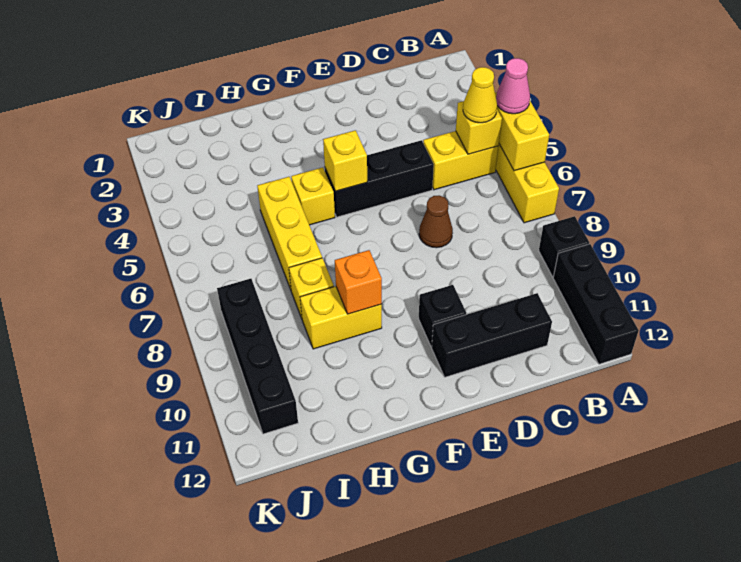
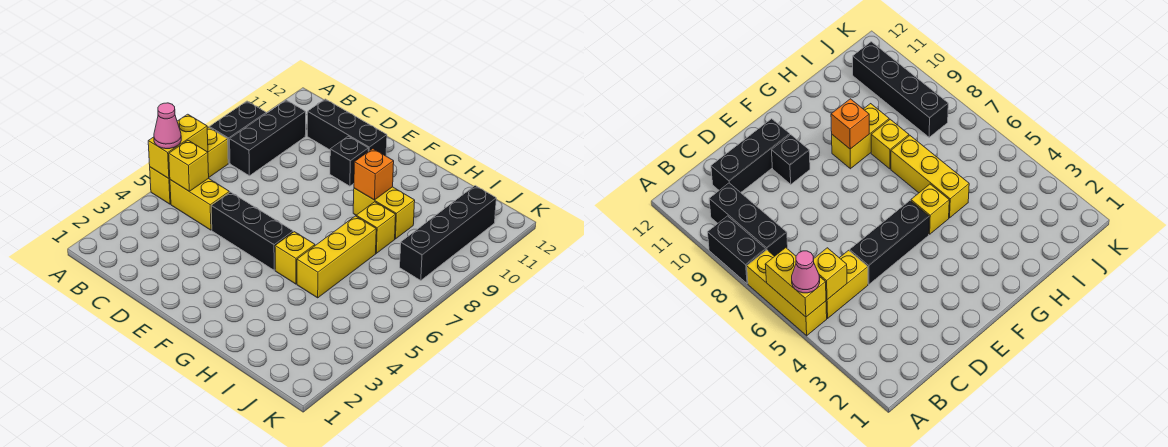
black 1x1 brick [539,216,589,277] -> black 1x2 brick [209,101,266,163]
black 1x3 brick [553,244,639,364] -> black 1x3 brick moved to [230,100,306,176]
yellow 1x1 cone [463,67,497,123] -> none
brown 1x1 cone [419,196,453,248] -> none
yellow 1x1 brick [323,130,367,191] -> none

